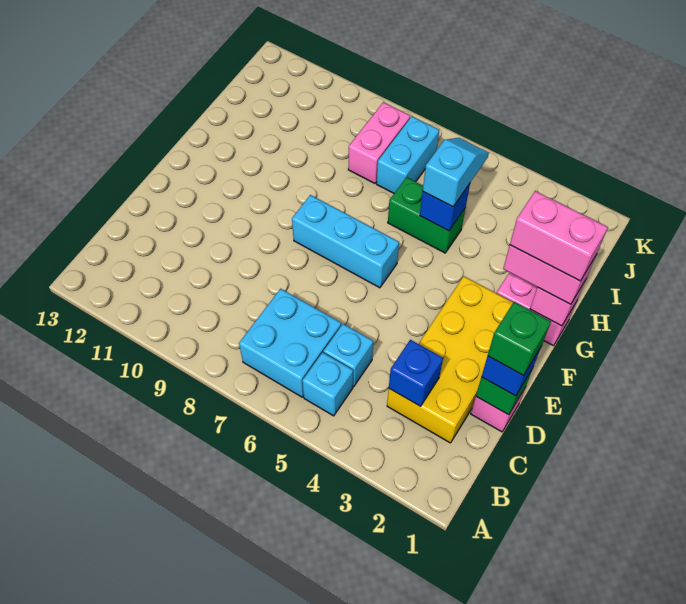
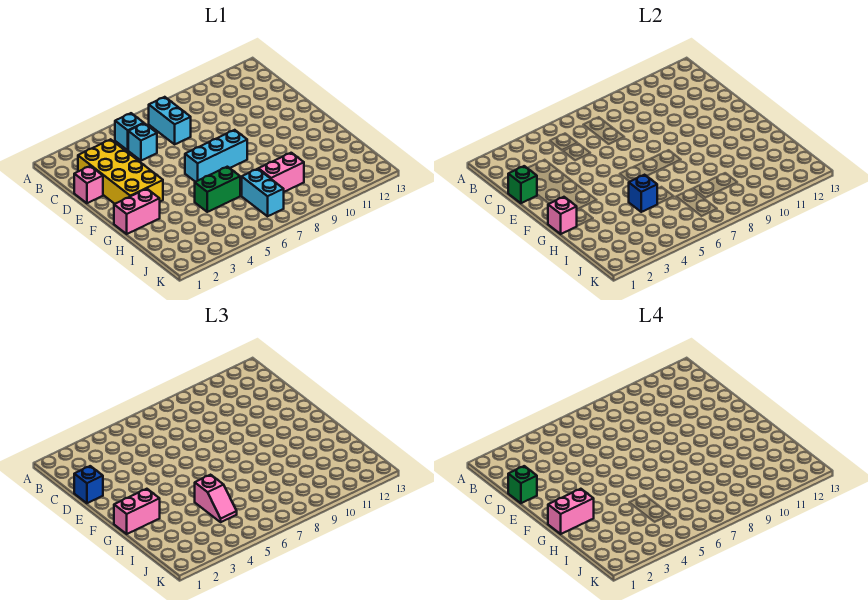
cyan 2x2 brick [239,289,341,397] -> cyan 1x2 brick [149,97,191,144]
blue 1x1 brick [389,340,443,406] -> none
cyan 1x2 slope [423,138,489,207] -> pink 1x2 slope [195,475,237,522]
pink 1x2 brick [348,102,410,183] -> pink 1x2 brick turned to [259,153,304,192]

